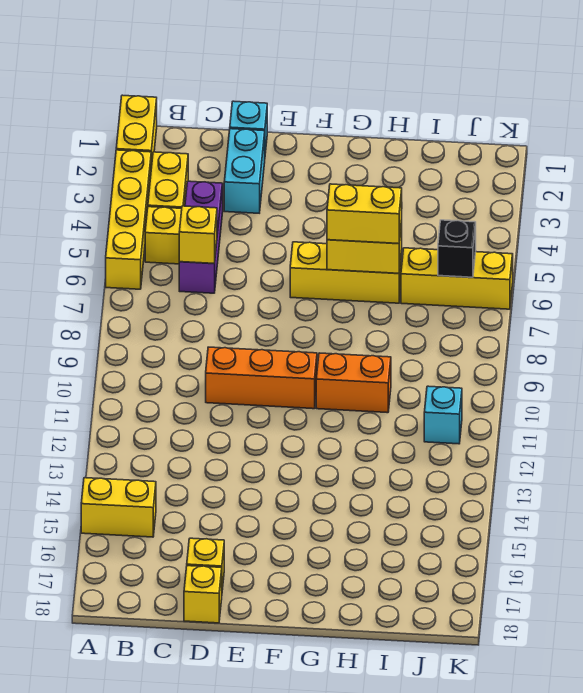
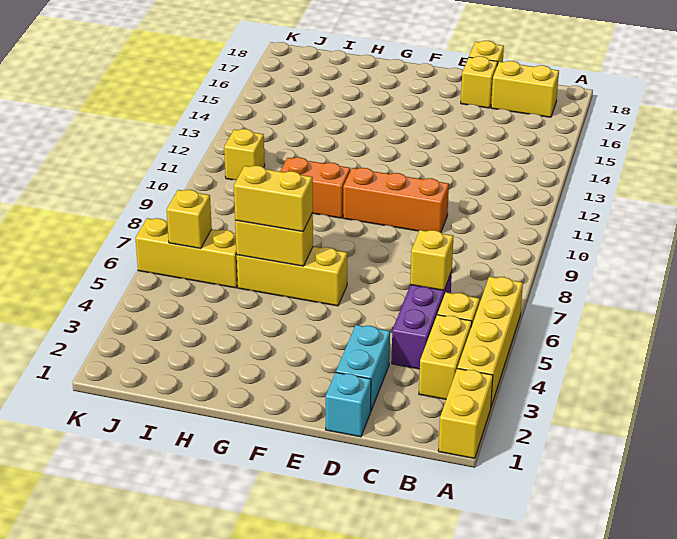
yellow 1x2 brick [81,478,156,537] -> yellow 1x2 brick moved to [491,61,559,117]
black 1x1 brick [438,220,476,277] -> yellow 1x1 brick [167,190,212,249]
cyan 1x1 brick [424,386,462,444] -> yellow 1x1 brick [224,129,265,180]

